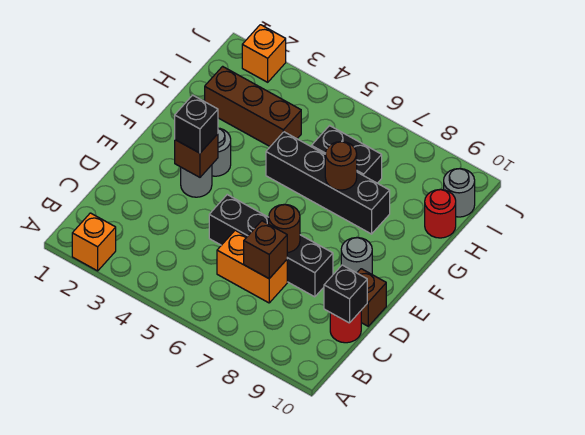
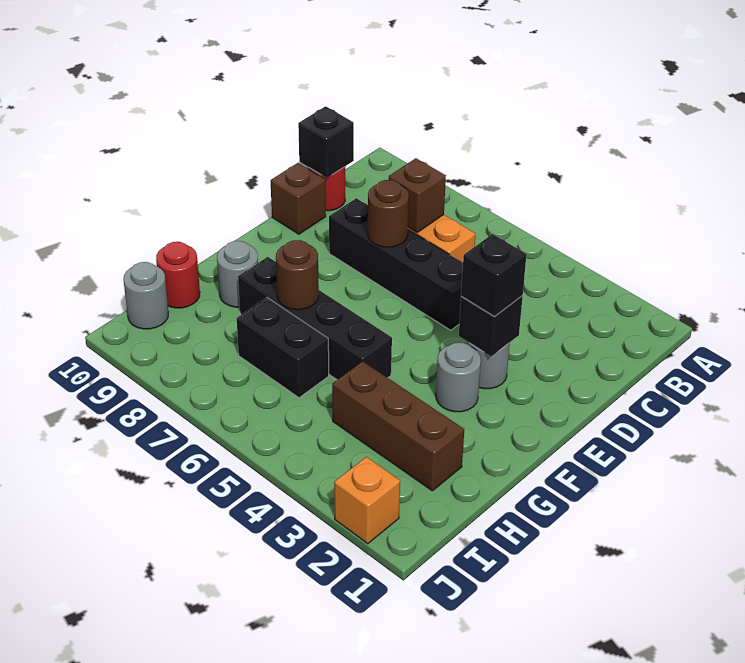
orange 1x1 brick [72,213,116,271] -> none
brown 1x1 brick [175,134,218,177] -> black 1x1 brick [459,296,523,356]
grey 1x1 round brick [341,238,372,274] -> grey 1x1 round brick moved to [217,241,258,307]

